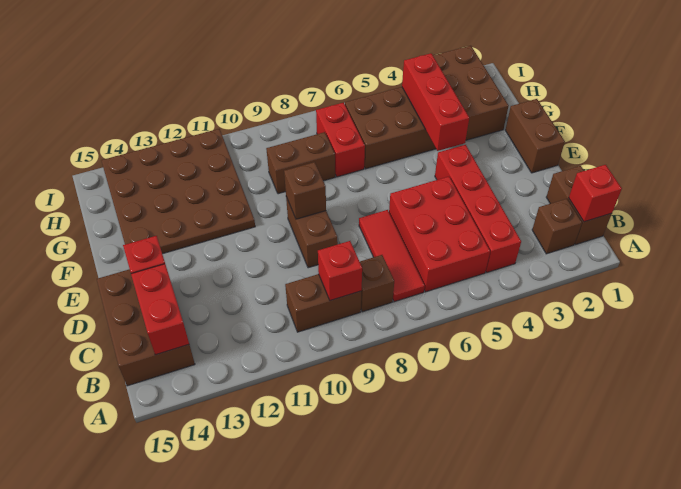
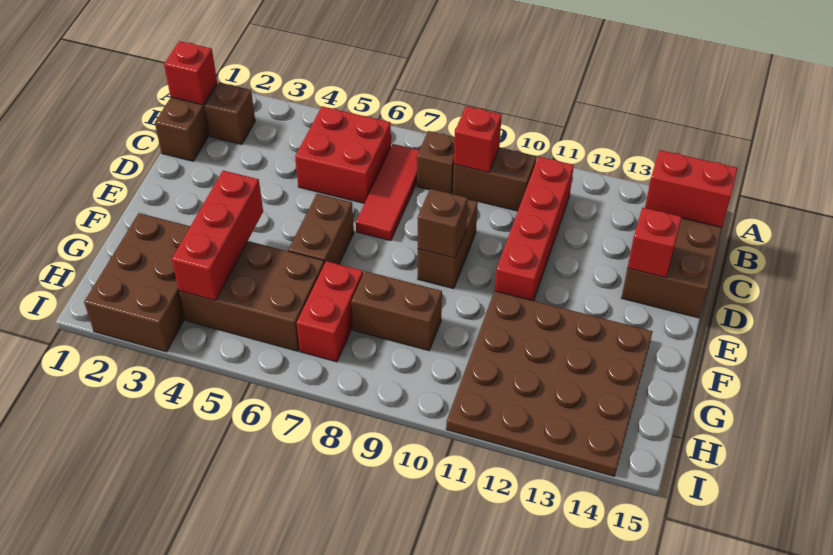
red 1x4 brick [435,145,521,272] -> red 1x4 brick moved to [495,157,574,301]
red 2x3 brick [389,177,490,292] -> red 2x2 brick [295,106,391,203]
red 1x2 brick [131,264,189,355] -> red 1x2 brick turned to [645,150,738,227]
brown 1x2 brick [505,99,565,173] -> brown 1x2 brick moved to [288,194,354,264]

